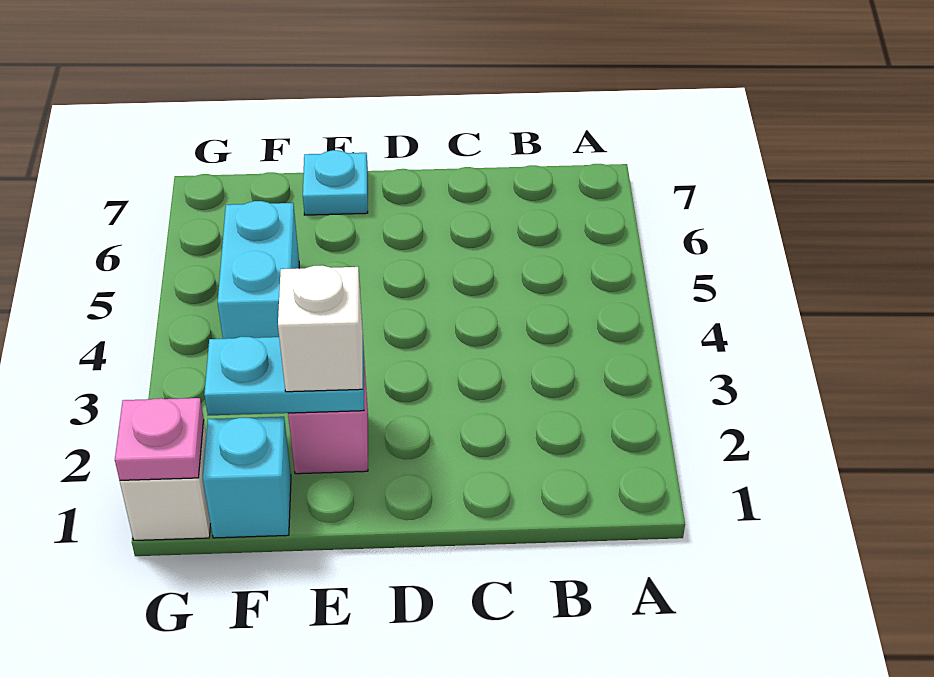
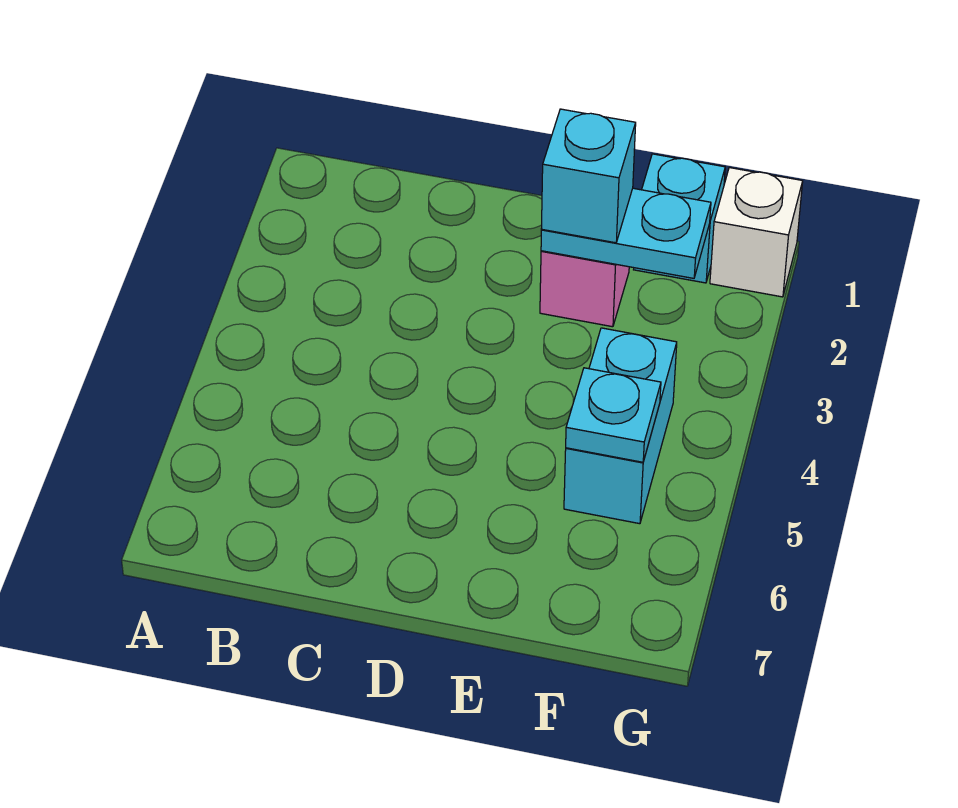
white 1x1 brick [278,265,363,392] -> cyan 1x1 brick [541,109,636,243]
cyan 1x1 plate [303,150,368,215] -> cyan 1x1 plate moved to [566,368,661,462]
pink 1x1 plate [115,398,204,480] -> none

